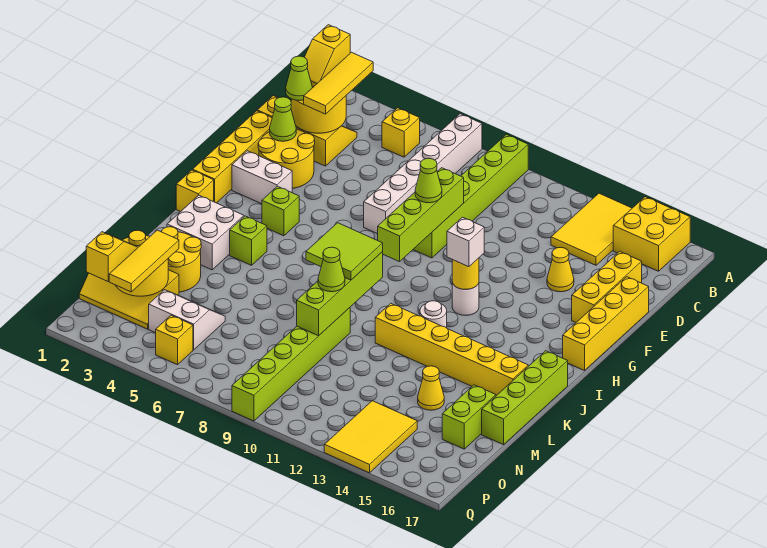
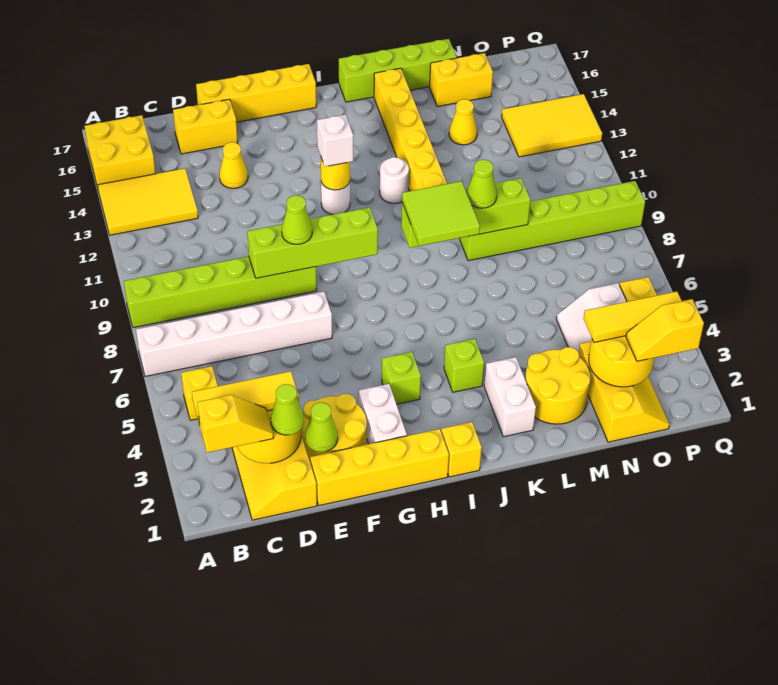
yellow 1x3 brick [572,251,642,323] -> yellow 1x2 brick [173,99,238,154]
white 2x2 brick [167,195,244,270] -> white 1x2 brick [484,357,536,437]
lime 1x2 brick [442,385,496,449] -> yellow 1x2 brick [430,53,493,107]

